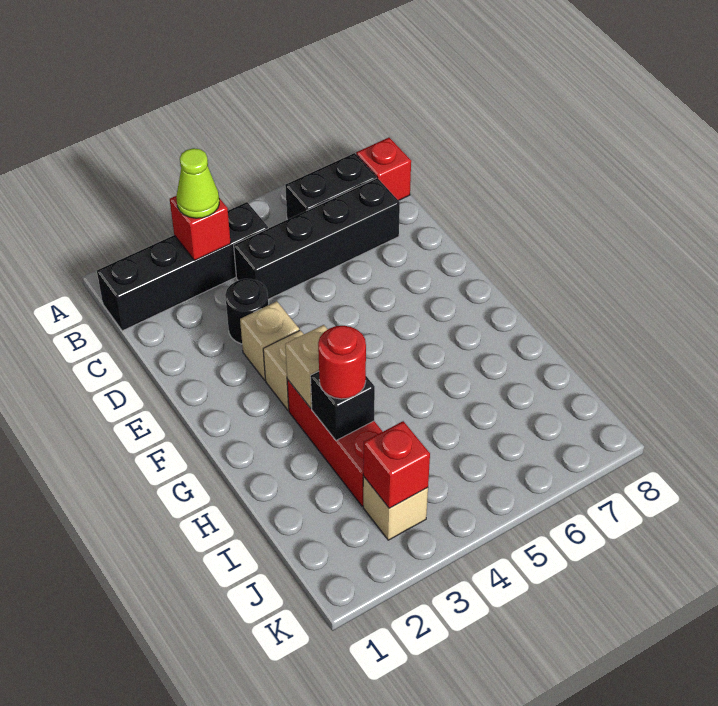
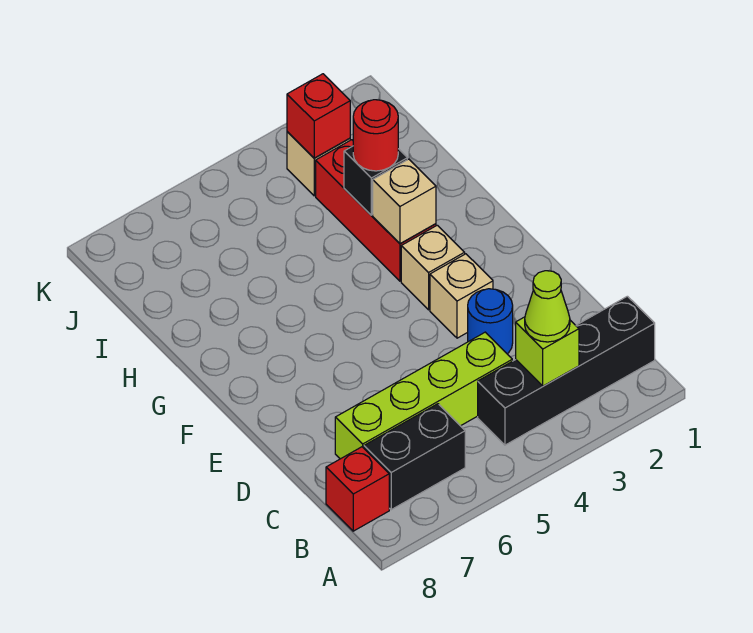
red 1x1 brick [170,196,231,260] -> lime 1x1 brick [516,317,579,386]
black 1x4 brick [234,178,400,299] -> lime 1x4 brick [335,332,512,459]
black 1x1 round brick [225,279,268,344] -> blue 1x1 round brick [468,289,513,354]

